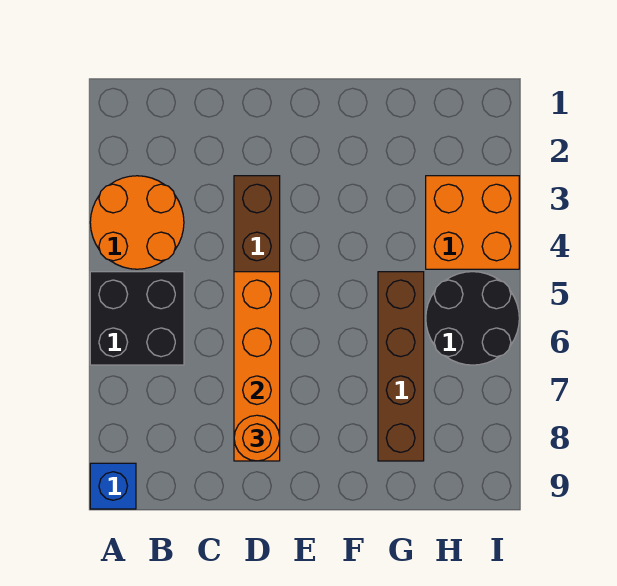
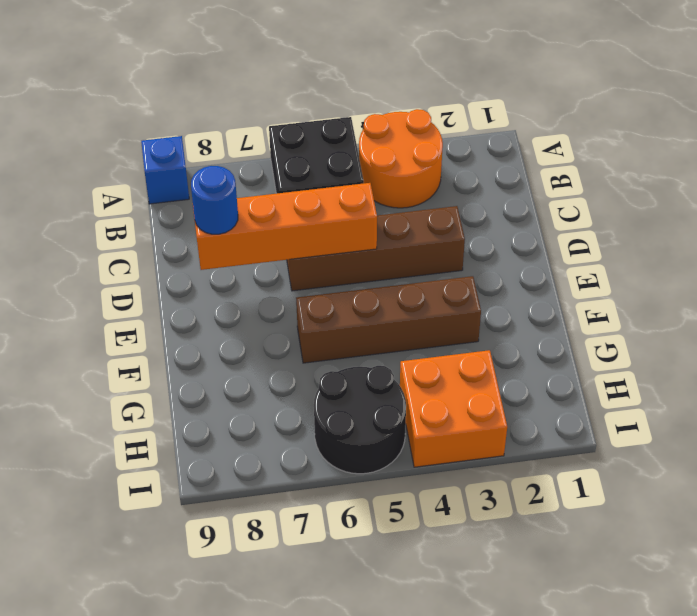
orange 1x1 round brick [234,415,280,461] -> blue 1x1 round brick [191,166,238,234]
brown 1x4 brick [378,272,424,461] -> brown 1x4 brick moved to [296,276,481,363]

